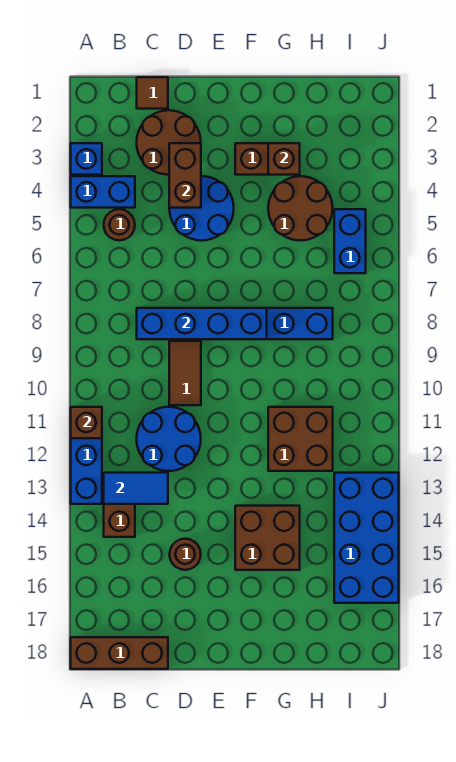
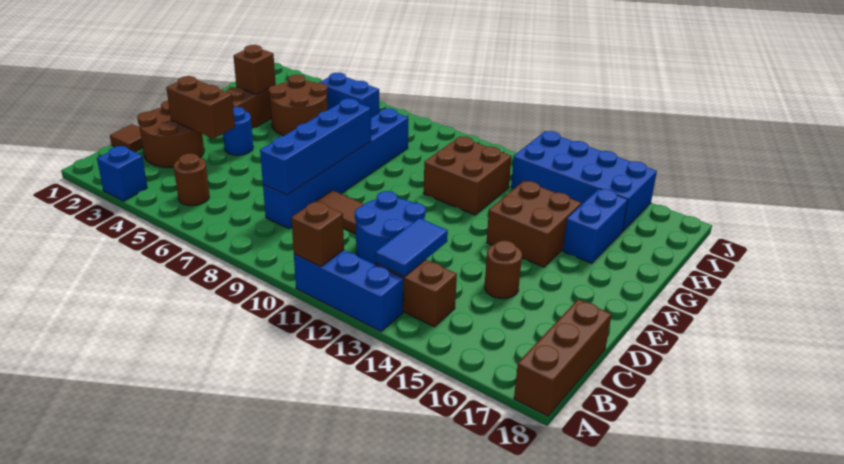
blue 1x2 brick [71,176,135,208] -> blue 1x2 brick moved to [563,189,628,263]
blue 2x2 round brick [169,176,234,241] -> blue 1x1 round brick [223,107,253,155]

